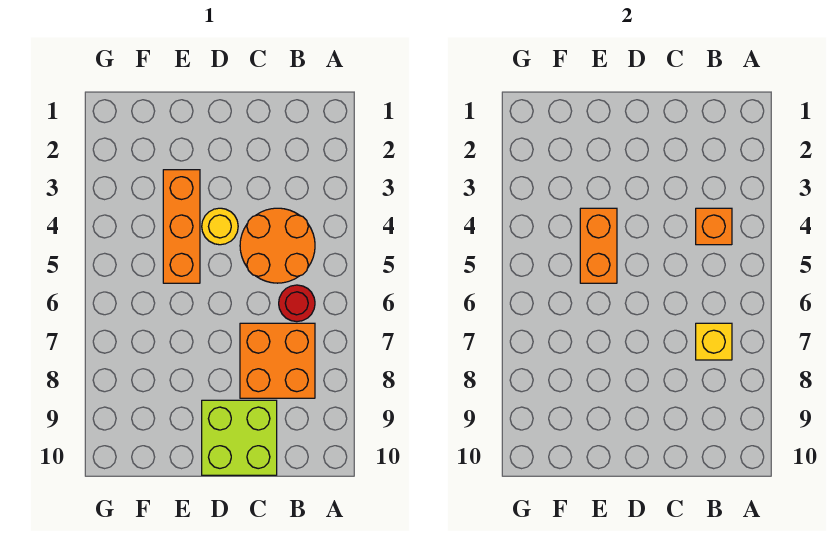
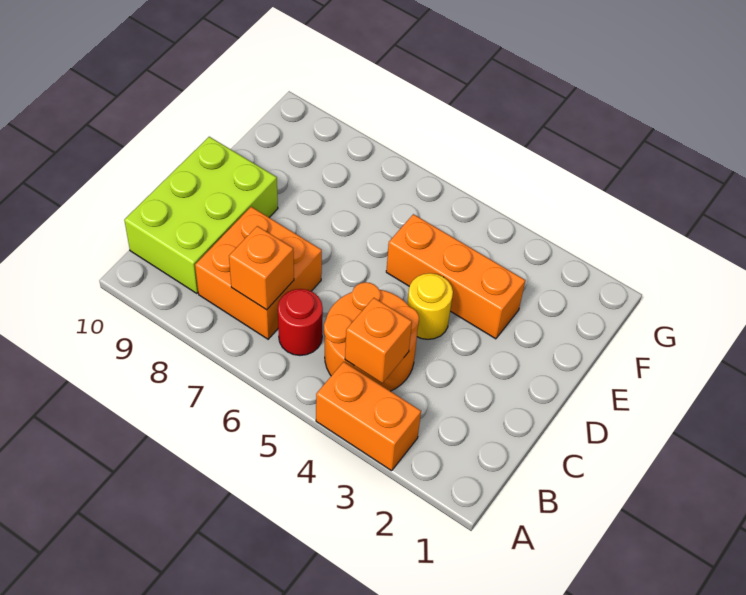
yellow 1x1 brick [696,323,732,360] -> orange 1x1 brick [229,226,294,310]
lime 2x2 brick [202,400,277,475] -> lime 2x3 brick [124,137,278,293]
orange 1x2 brick [580,208,617,283] -> orange 1x2 brick moved to [316,362,421,471]

